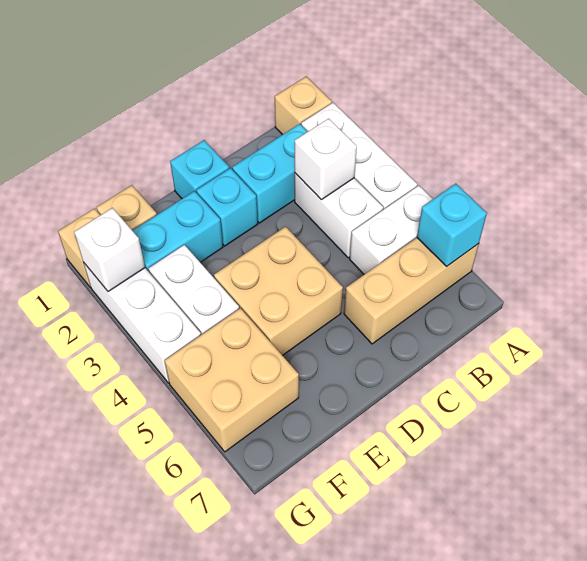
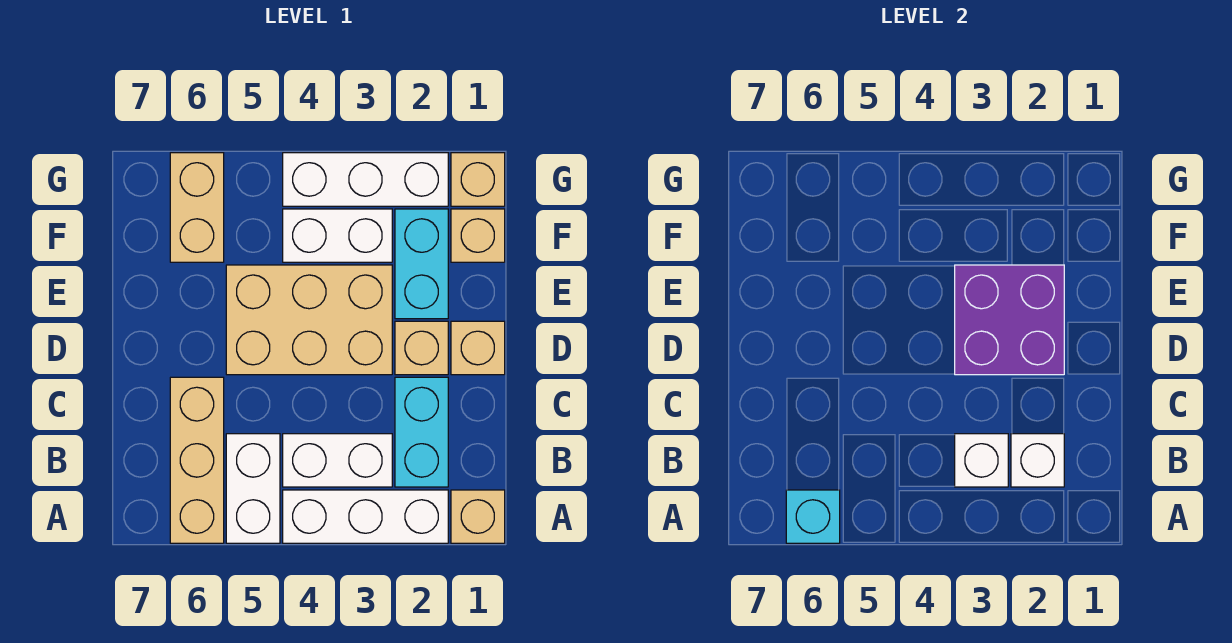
cyan 1x1 brick [170,140,229,199] -> tan 1x1 brick [451,321,505,375]
cyan 1x1 brick [196,168,258,246] -> tan 1x1 brick [395,321,448,375]
none -> purple 2x2 brick [955,265,1064,375]
tan 2x2 brick [214,227,343,356] -> tan 2x3 brick [226,265,392,375]
tan 2x2 brick [165,308,299,452] -> tan 1x2 brick [170,153,224,262]
white 1x1 brick [74,208,145,292] -> white 1x1 brick moved to [1011,434,1064,487]

